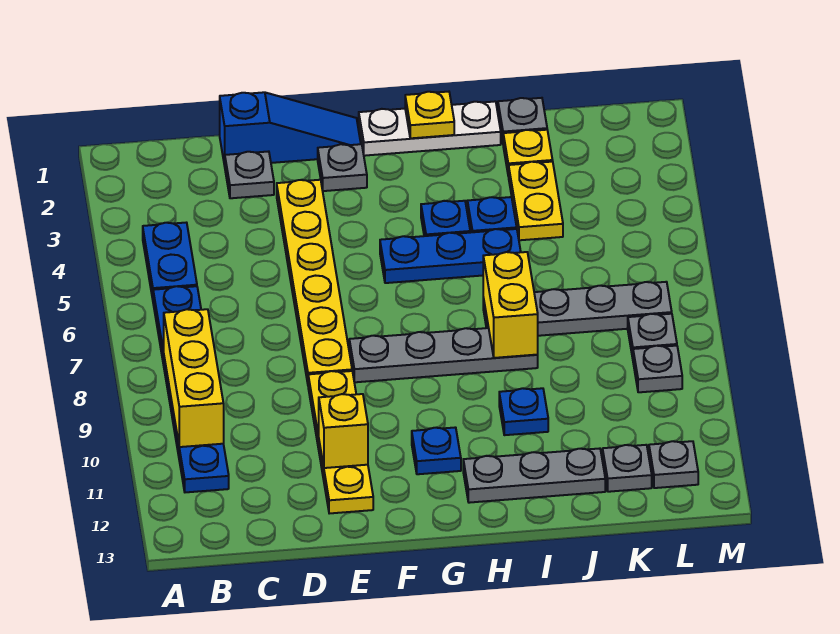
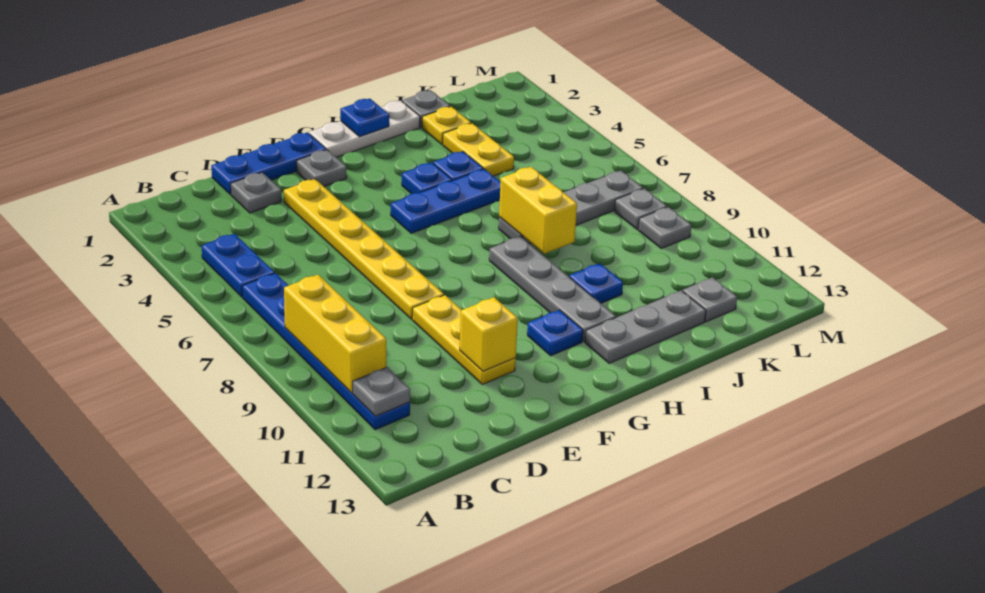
blue 1x3 slope [220,92,361,166] -> blue 1x3 plate [211,132,326,194]
yellow 1x4 plate [308,371,373,514] -> yellow 1x3 plate [412,295,516,384]
grey 1x4 plate [349,328,538,382] -> grey 1x4 plate turned to [489,237,616,342]
yellow 1x1 plate [405,92,454,138] -> blue 1x1 plate [340,99,389,137]
grey 1x1 plate [649,441,698,488] -> grey 1x1 plate moved to [353,367,410,416]

